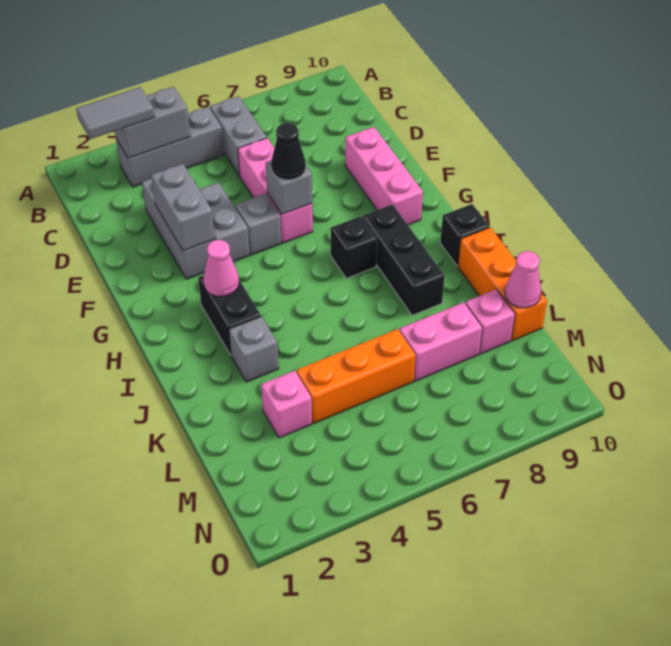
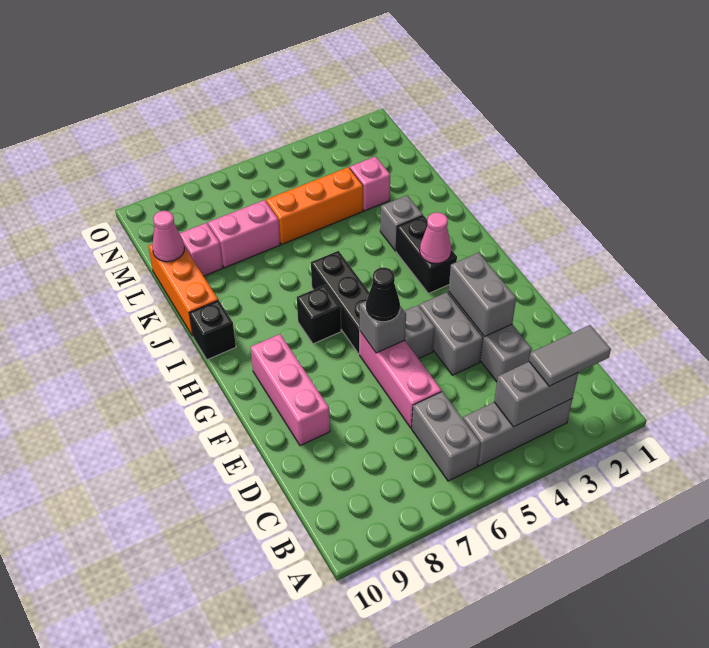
black 1x3 brick [363,204,445,315] -> black 1x3 brick moved to [311,251,369,354]

